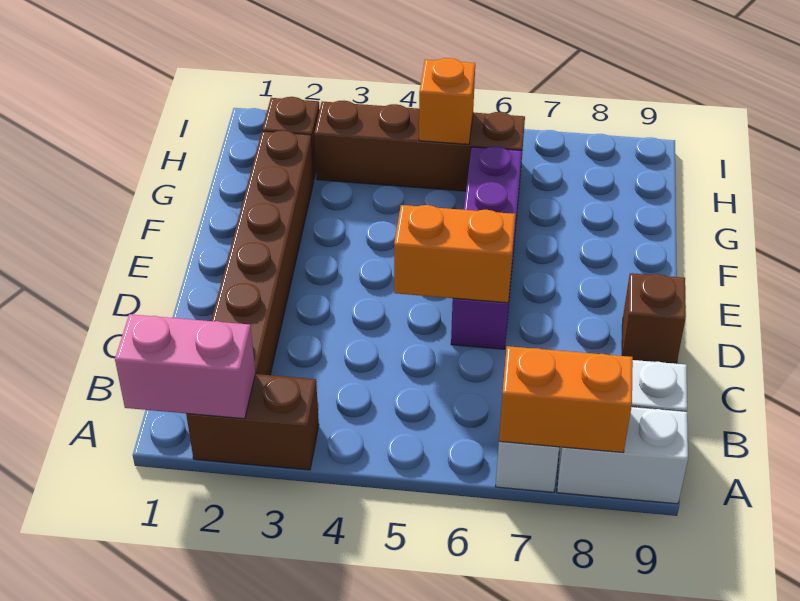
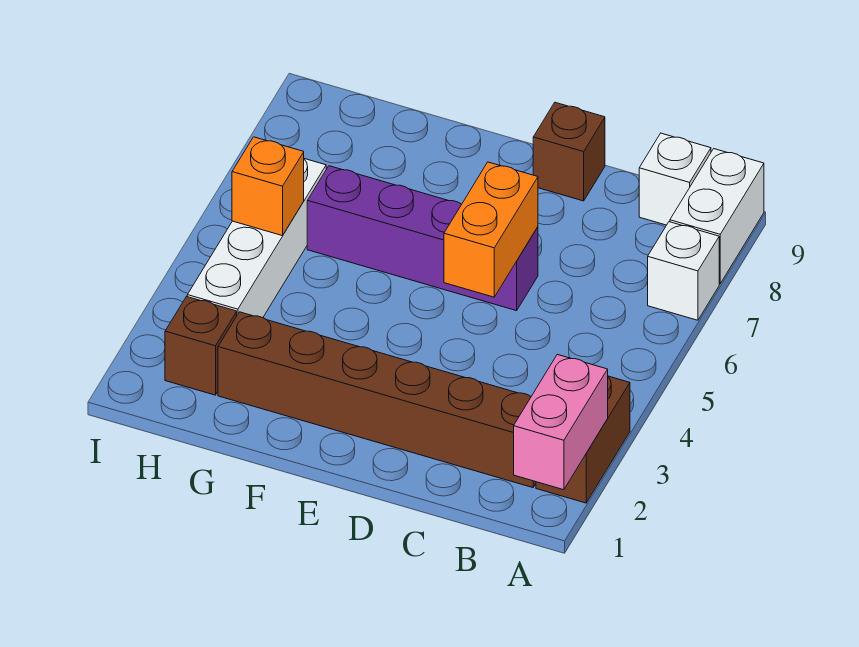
orange 1x2 brick [499,346,633,452] -> none
brown 1x4 brick [314,101,525,191] -> white 1x4 brick [187,159,326,318]

